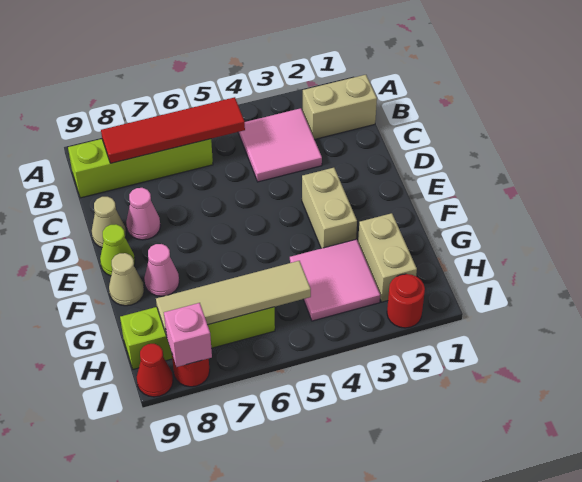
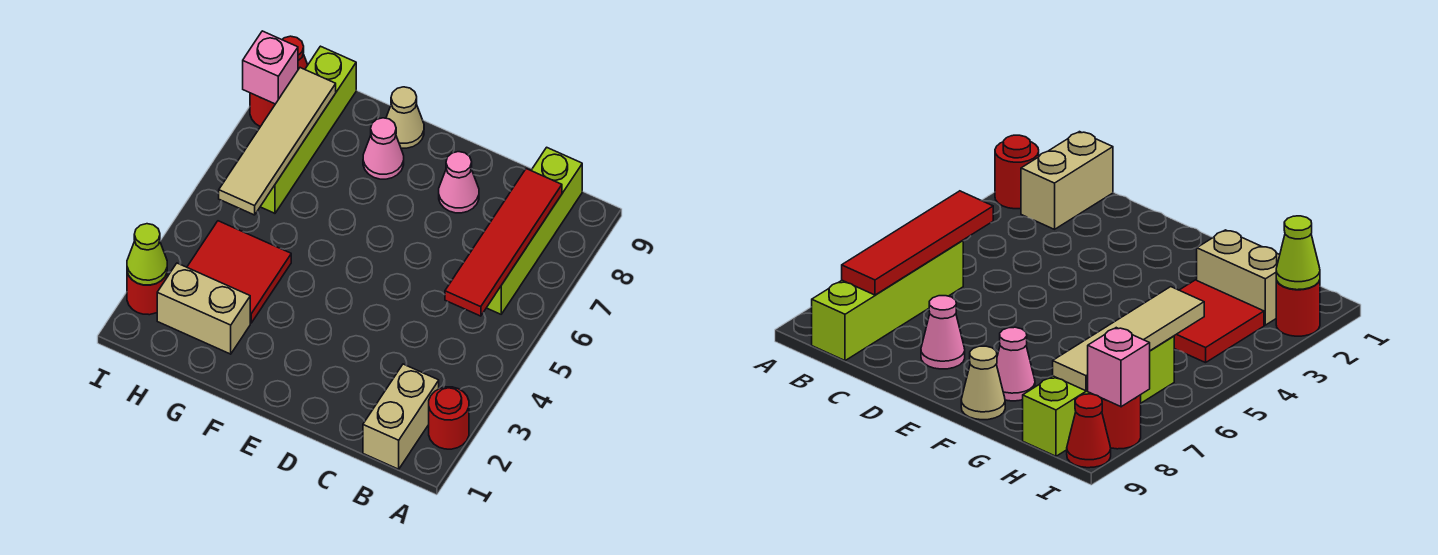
none -> red 1x1 round brick [429,387,469,449]
pink 2x2 tile [238,108,322,182] -> none
tan 1x1 cone [92,197,126,248] -> none
tan 1x2 brick [302,168,357,248] -> none
lime 1x1 cone [100,224,135,276] -> lime 1x1 cone moved to [127,224,167,285]
pink 2x2 tile [290,239,380,321] -> red 2x2 tile [187,221,291,323]

